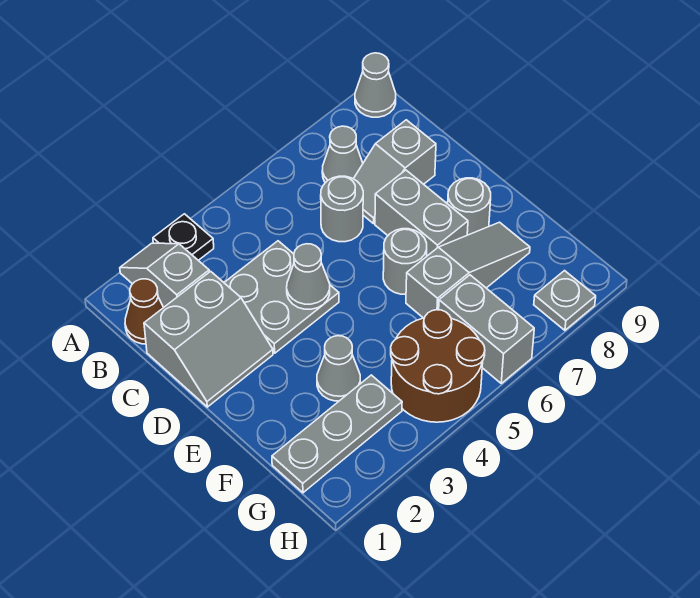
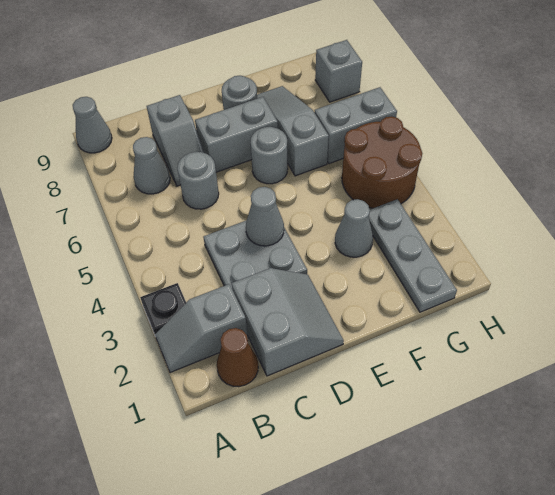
grey 1x1 plate [534,271,596,330] -> grey 1x1 brick [315,40,362,102]

